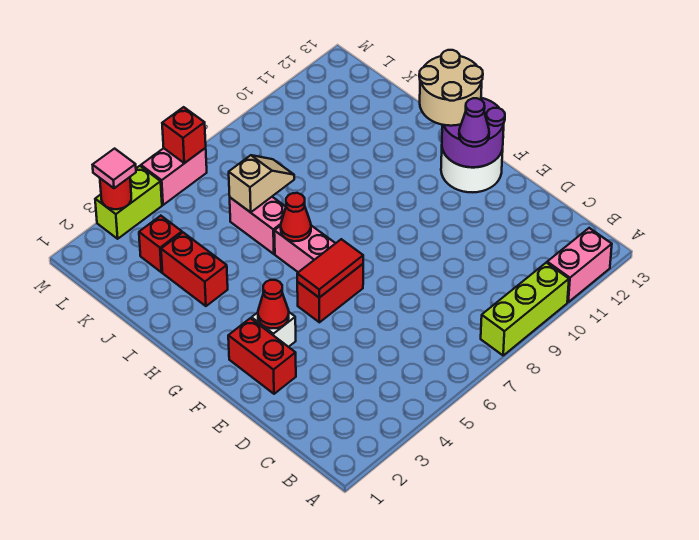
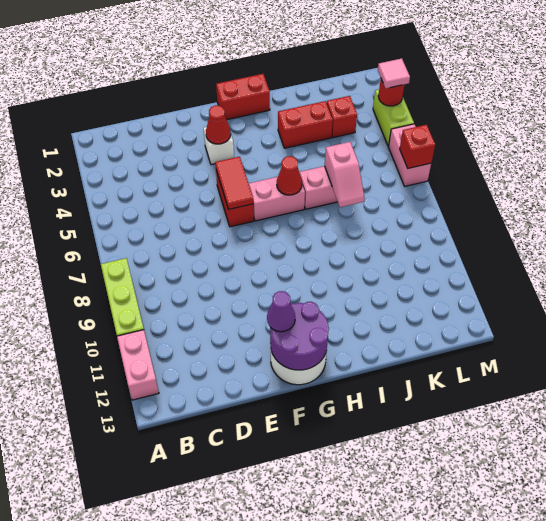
red 1x2 brick [228,318,296,394] -> red 1x2 brick moved to [216,74,270,120]
tan 2x2 round brick [419,50,483,126] -> none
tan 1x2 slope [229,155,294,212] -> pink 1x2 slope [325,142,365,207]

